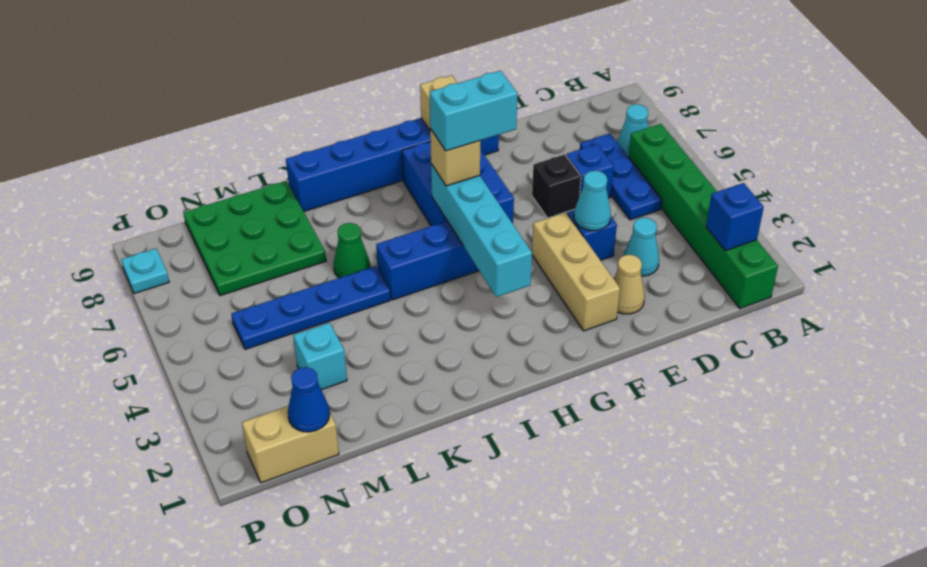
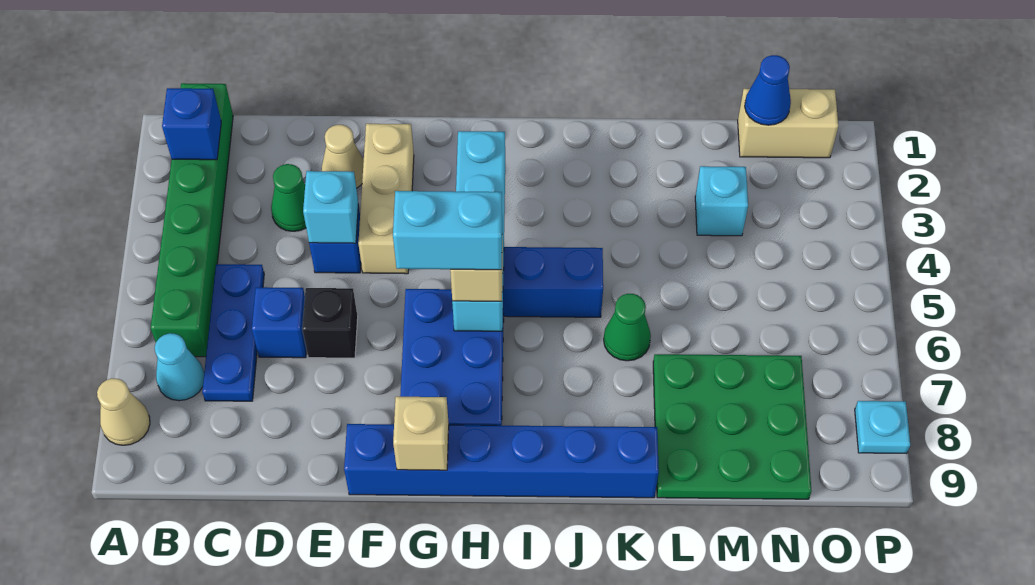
none -> tan 1x1 cone [97,378,150,445]
cyan 1x1 cone [623,218,659,276] -> green 1x1 cone [271,164,306,231]
cyan 1x1 cone [574,171,611,231] -> cyan 1x1 brick [303,171,359,243]
blue 1x4 plate [231,266,390,349] -> none

